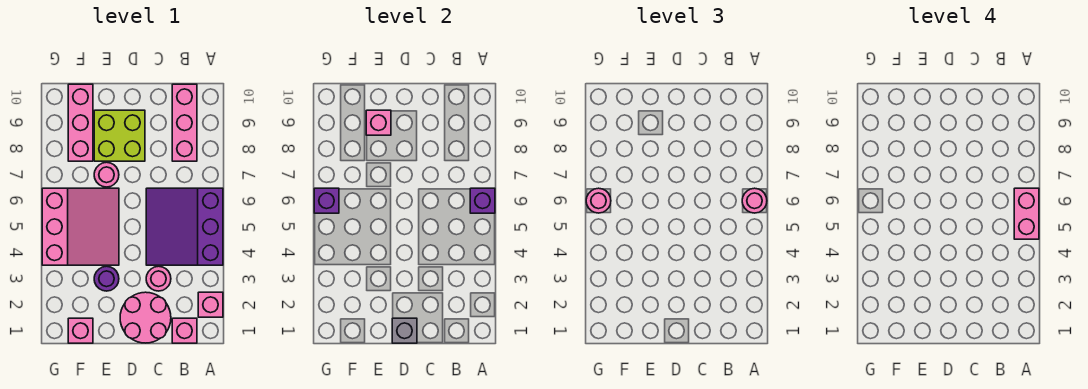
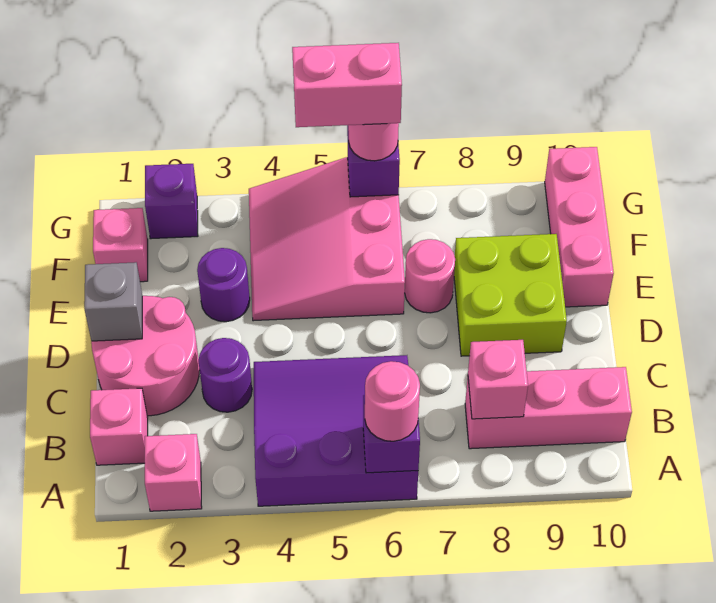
pink 1x2 brick [1014,188,1039,239] -> pink 1x2 brick moved to [292,43,402,127]
pink 1x1 round brick [146,266,171,291] -> purple 1x1 round brick [199,338,252,412]
pink 3x3 slope [42,188,119,265] -> pink 3x3 slope turned to [249,157,405,321]
pink 1x1 brick [366,110,391,135] -> pink 1x1 brick moved to [468,340,528,419]
pink 1x3 brick [68,84,93,161] -> pink 1x3 brick turned to [545,147,614,307]
none -> purple 1x1 brick [145,164,198,239]

